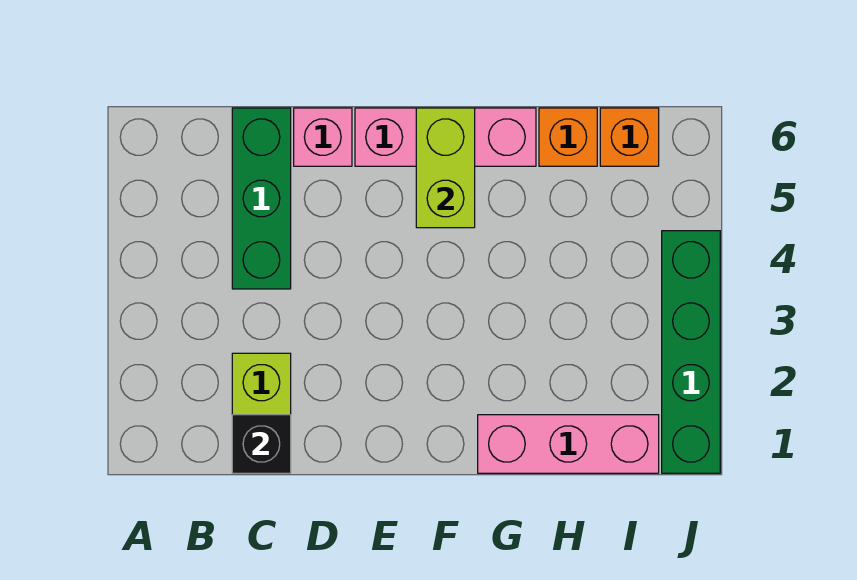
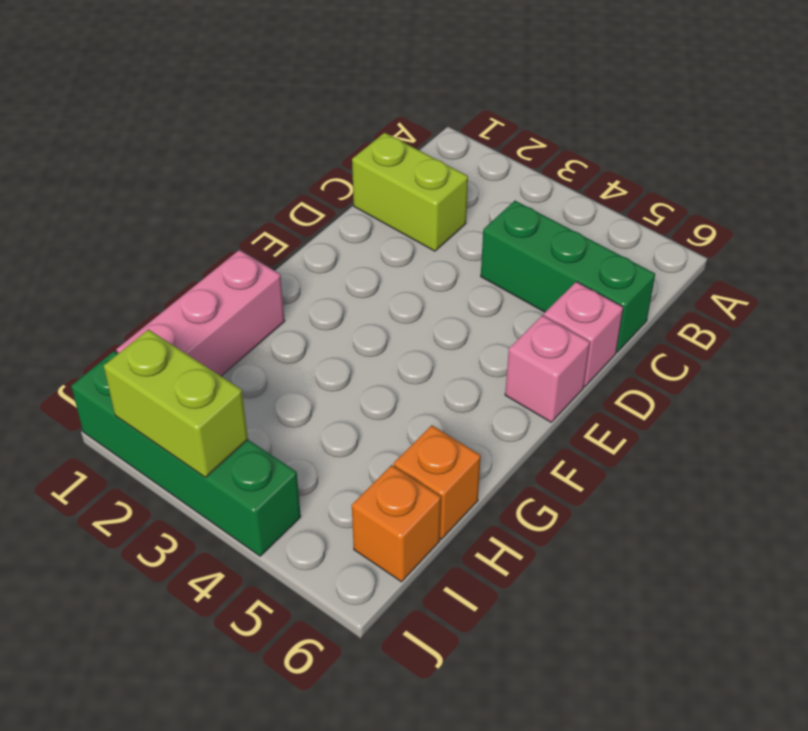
black 1x1 brick [232,415,291,473] -> none
pink 1x3 brick [355,108,536,166] -> pink 1x1 brick [505,315,590,422]
lime 1x2 brick [416,108,475,228] -> lime 1x2 brick moved to [104,329,248,477]

